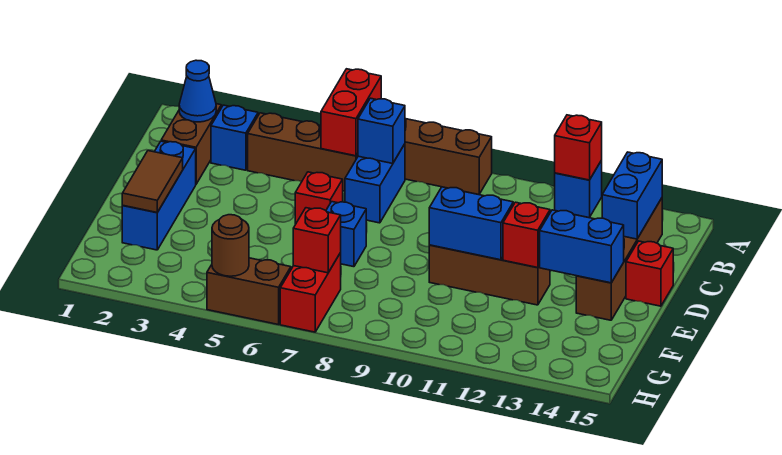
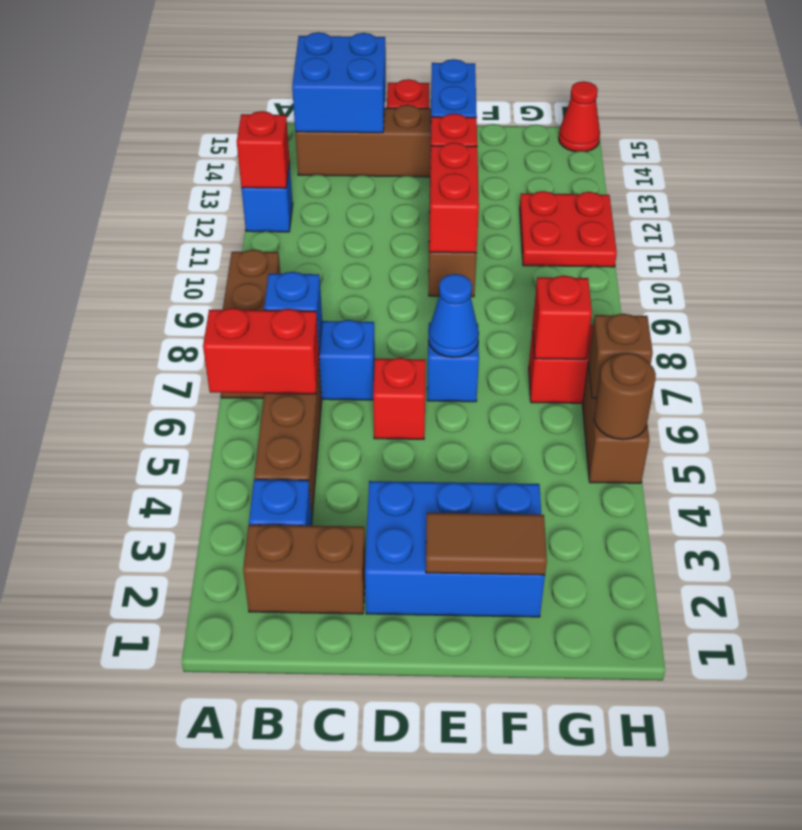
blue 1x1 cone [179,60,216,122] -> blue 1x1 cone moved to [428,274,479,358]
blue 1x2 brick [602,152,662,239] -> blue 2x2 brick [292,32,386,133]
blue 1x3 brick [122,141,196,250] -> blue 2x3 brick [365,481,545,617]
blue 1x2 brick [429,187,513,260] -> red 1x2 brick [429,143,479,253]
none -> red 2x2 plate [520,191,617,267]
none -> brown 1x1 brick [588,314,653,398]
none -> red 1x1 cone [559,81,600,152]

